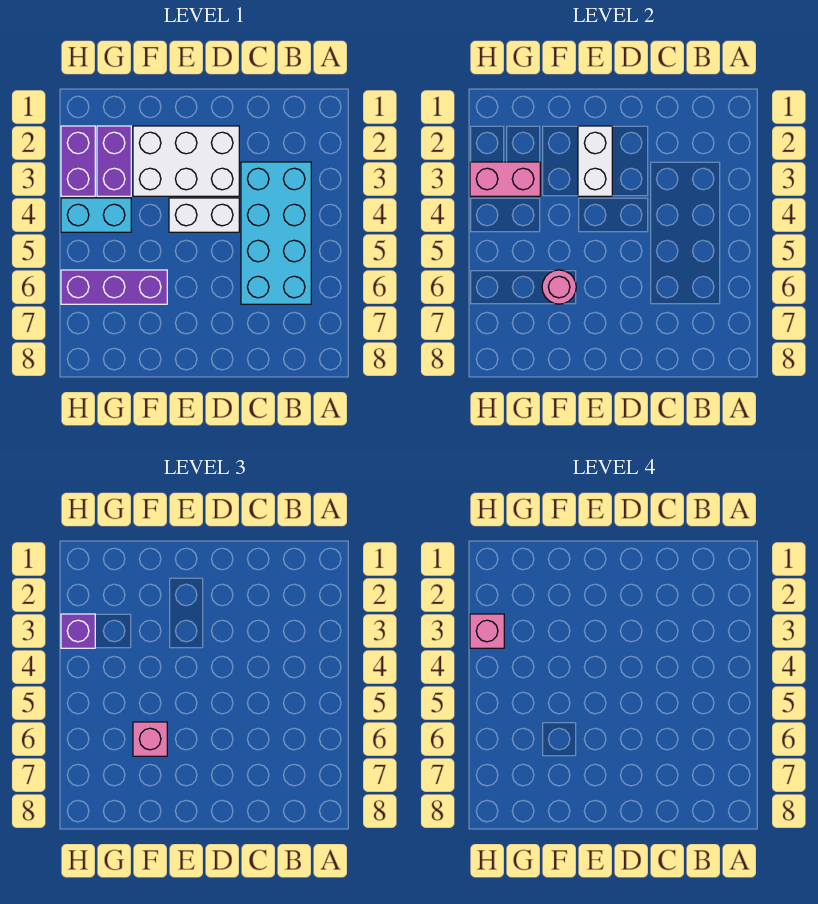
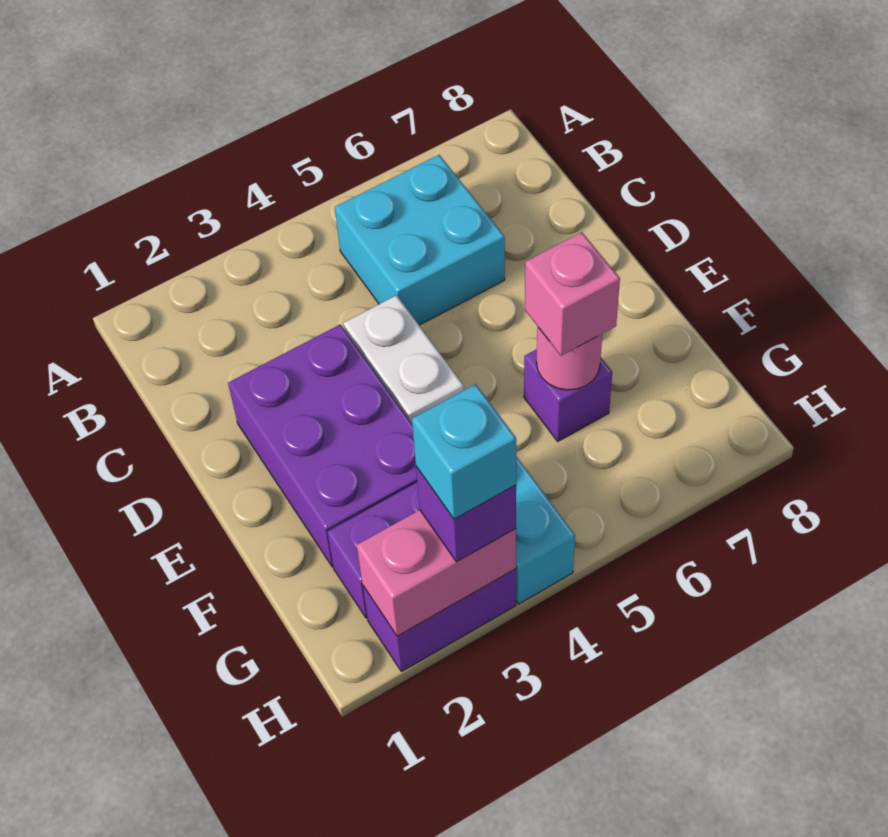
cyan 2x4 brick [241,162,311,304] -> cyan 2x2 brick [335,155,505,325]
white 2x3 brick [133,126,239,196] -> purple 2x3 brick [228,325,417,567]
white 1x2 brick [578,126,612,196] -> none
purple 1x3 brick [61,270,167,304] -> purple 1x1 brick [524,349,612,441]
pink 1x2 brick [470,162,540,196] -> pink 1x2 brick turned to [357,510,516,636]
pink 1x1 brick [470,614,504,648] -> cyan 1x1 brick [412,384,516,519]

